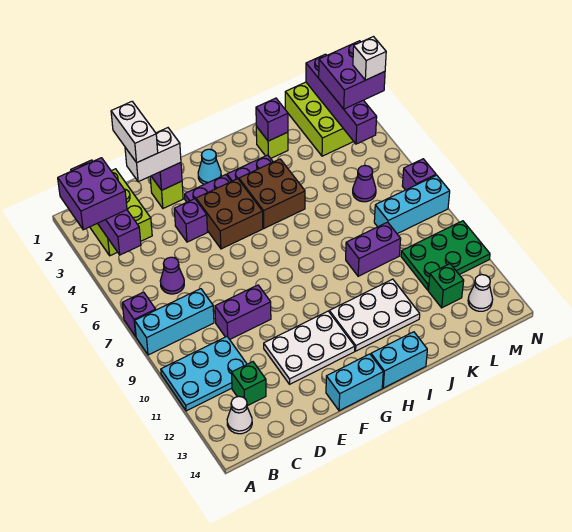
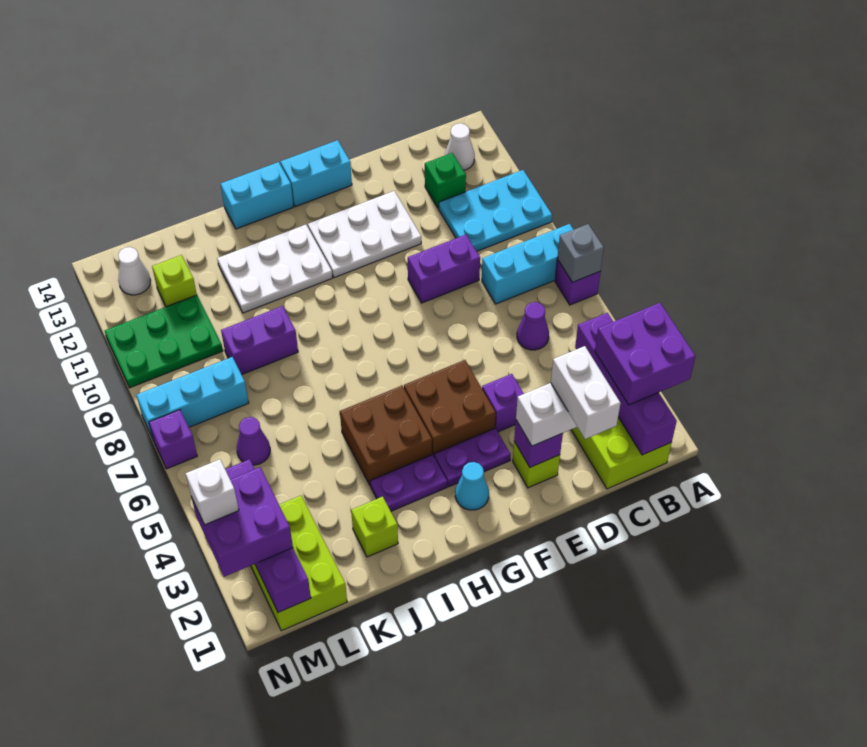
none -> grey 1x1 brick [557,224,604,282]
purple 1x1 brick [256,98,288,141] -> none
green 1x1 brick [428,264,464,308] -> lime 1x1 brick [152,255,197,307]

